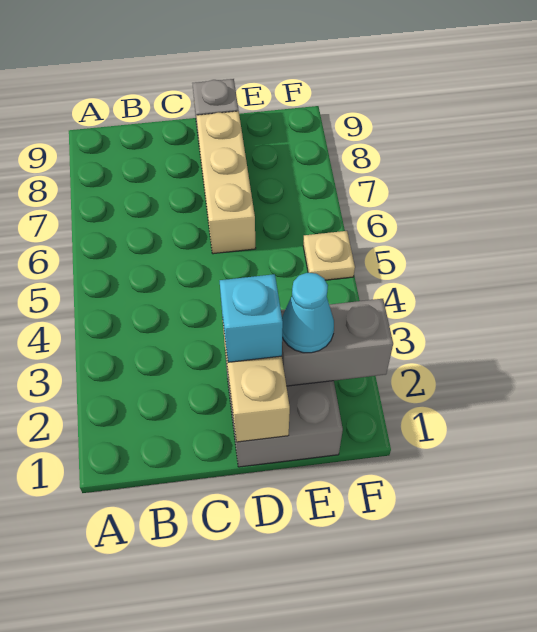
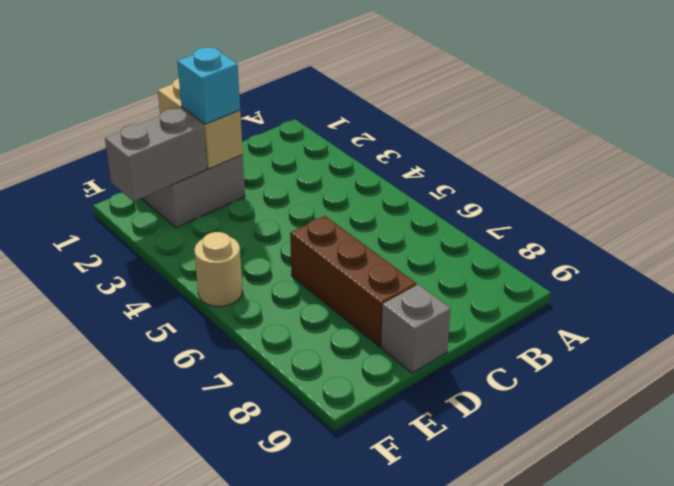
tan 1x3 brick [196,111,256,254] -> brown 1x3 brick [290,216,416,347]
cyan 1x1 cone [282,273,334,353] -> none
tan 1x1 plate [303,231,355,280] -> tan 1x1 round brick [194,232,242,307]

